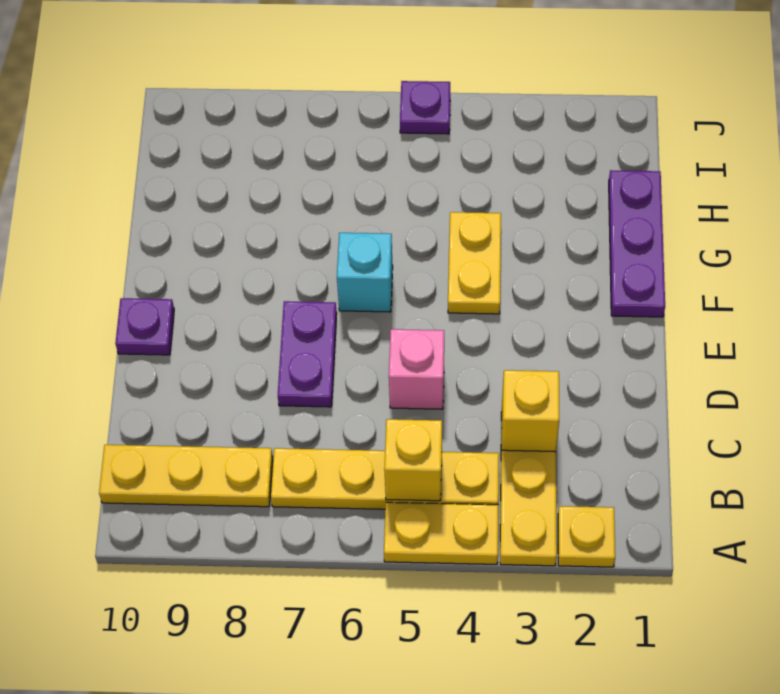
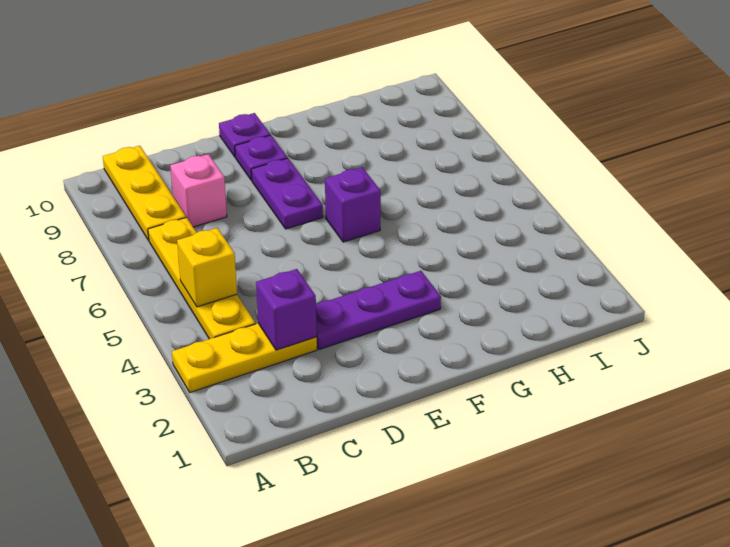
yellow 1x1 plate [558,506,615,567] -> none
yellow 1x2 plate [384,502,498,564] -> none
yellow 1x1 brick [502,370,559,452] -> purple 1x1 brick [256,269,317,350]
pink 1x1 brick [389,329,444,409] -> pink 1x1 brick moved to [170,154,227,227]
purple 1x2 plate [278,301,337,407] -> purple 1x2 plate turned to [251,158,323,229]
purple 1x3 plate [609,170,665,317] -> purple 1x3 plate moved to [316,271,441,350]
yellow 1x2 plate [448,212,501,314] -> none
cyan 1x1 brick [337,233,393,312] -> purple 1x1 brick [325,167,381,242]
purple 1x1 plate [400,81,450,134] -> purple 1x1 plate moved to [235,135,287,180]

